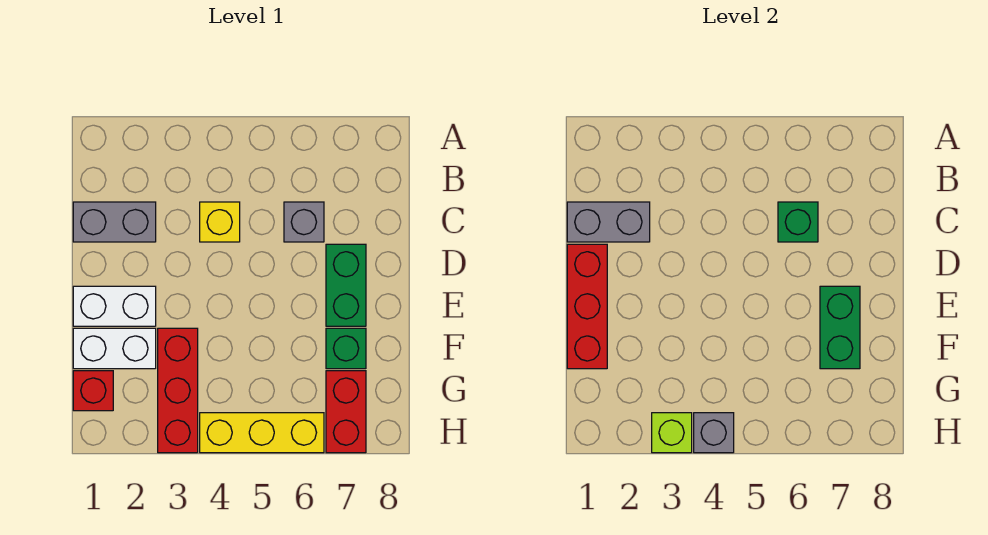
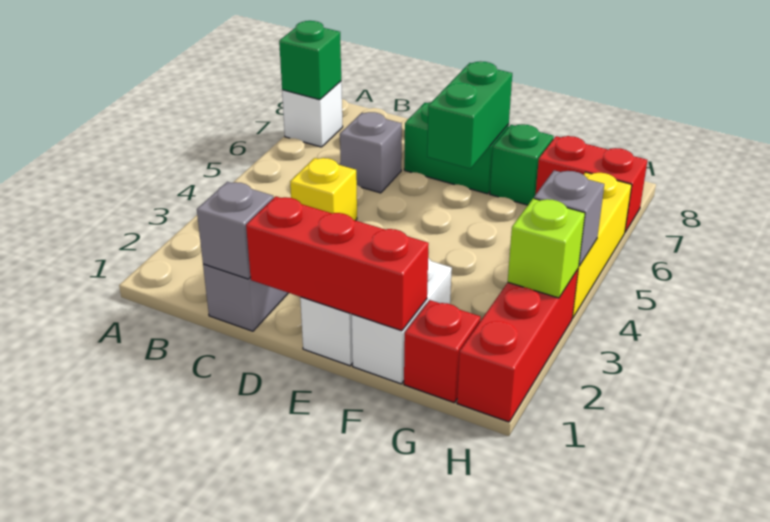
none -> white 1x1 brick [282,81,343,147]
grey 1x2 brick [567,202,650,242] -> grey 1x1 brick [197,182,273,279]
green 1x1 brick [778,202,818,242] -> green 1x1 brick moved to [279,21,341,100]
green 1x2 brick [820,286,860,369] -> green 1x2 brick turned to [427,61,512,169]
red 1x3 brick [158,328,198,453] -> red 1x3 brick turned to [457,269,578,422]

